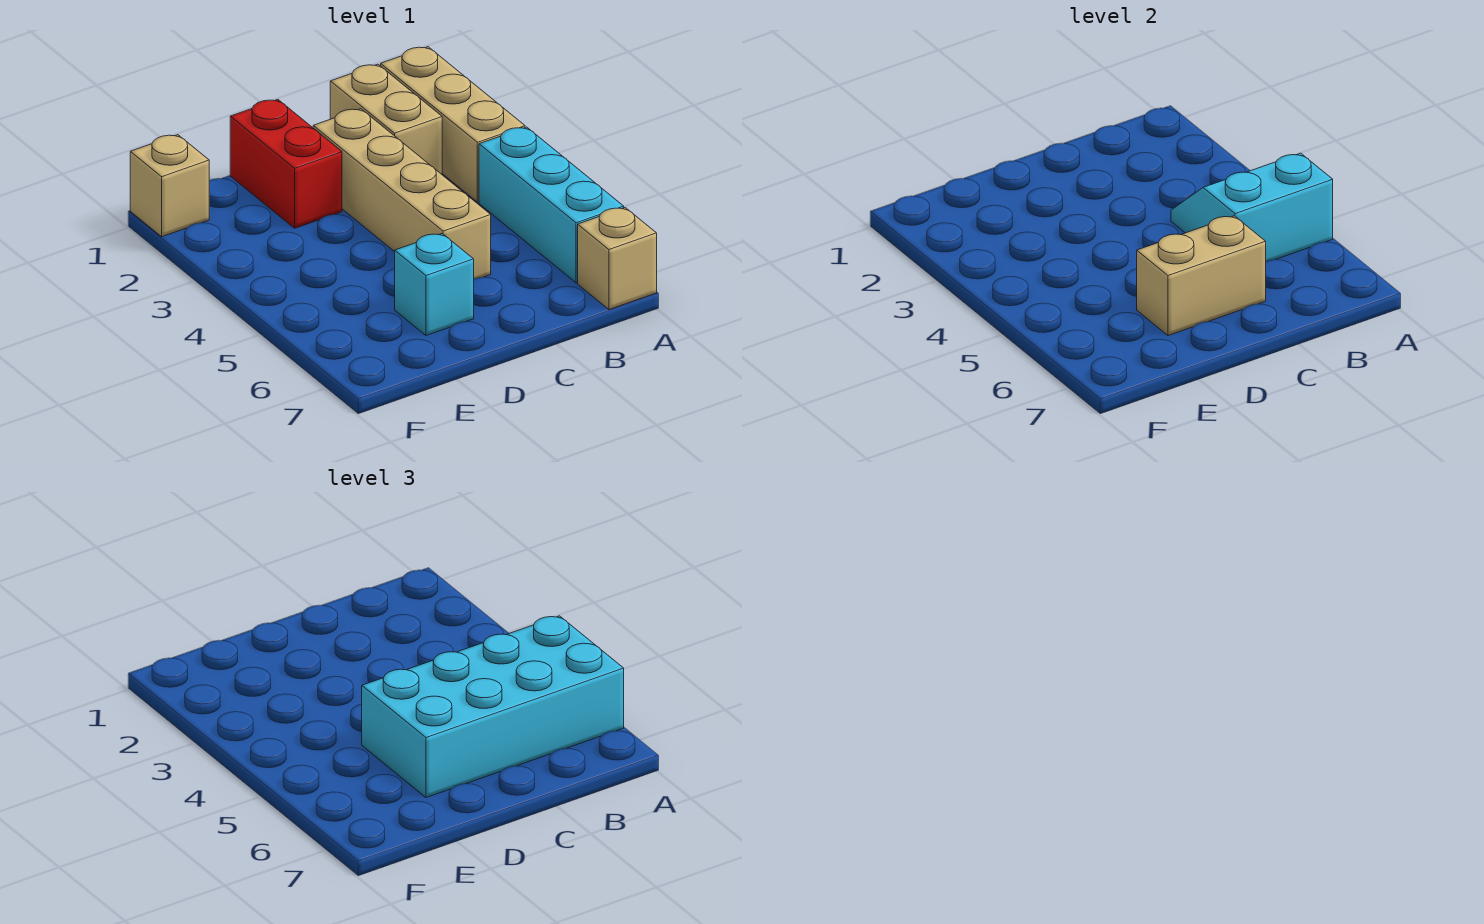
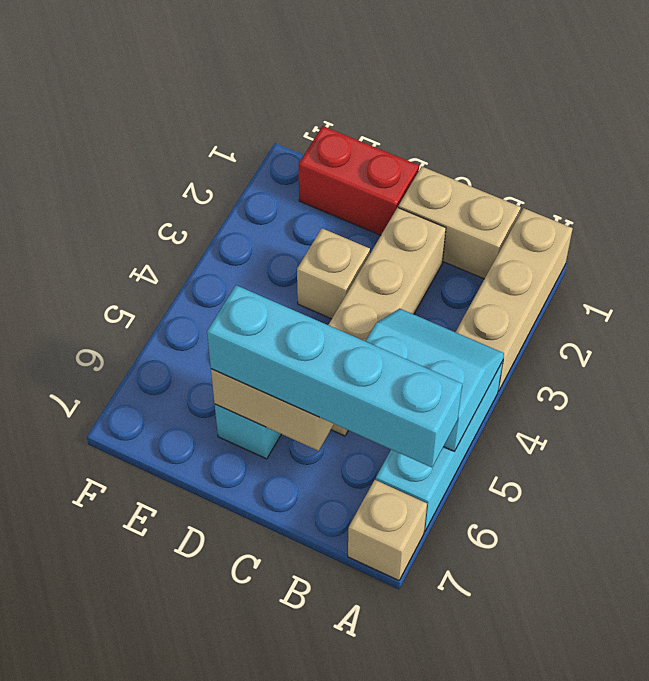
cyan 2x4 brick [362,616,624,797] -> cyan 1x4 brick [207,285,462,468]
tan 1x2 brick [330,64,442,174] -> tan 1x2 brick turned to [398,167,521,279]
red 1x2 brick [230,100,342,228] -> red 1x2 brick turned to [298,126,419,235]
tan 1x1 brick [130,135,209,237] -> tan 1x1 brick moved to [297,228,370,319]

